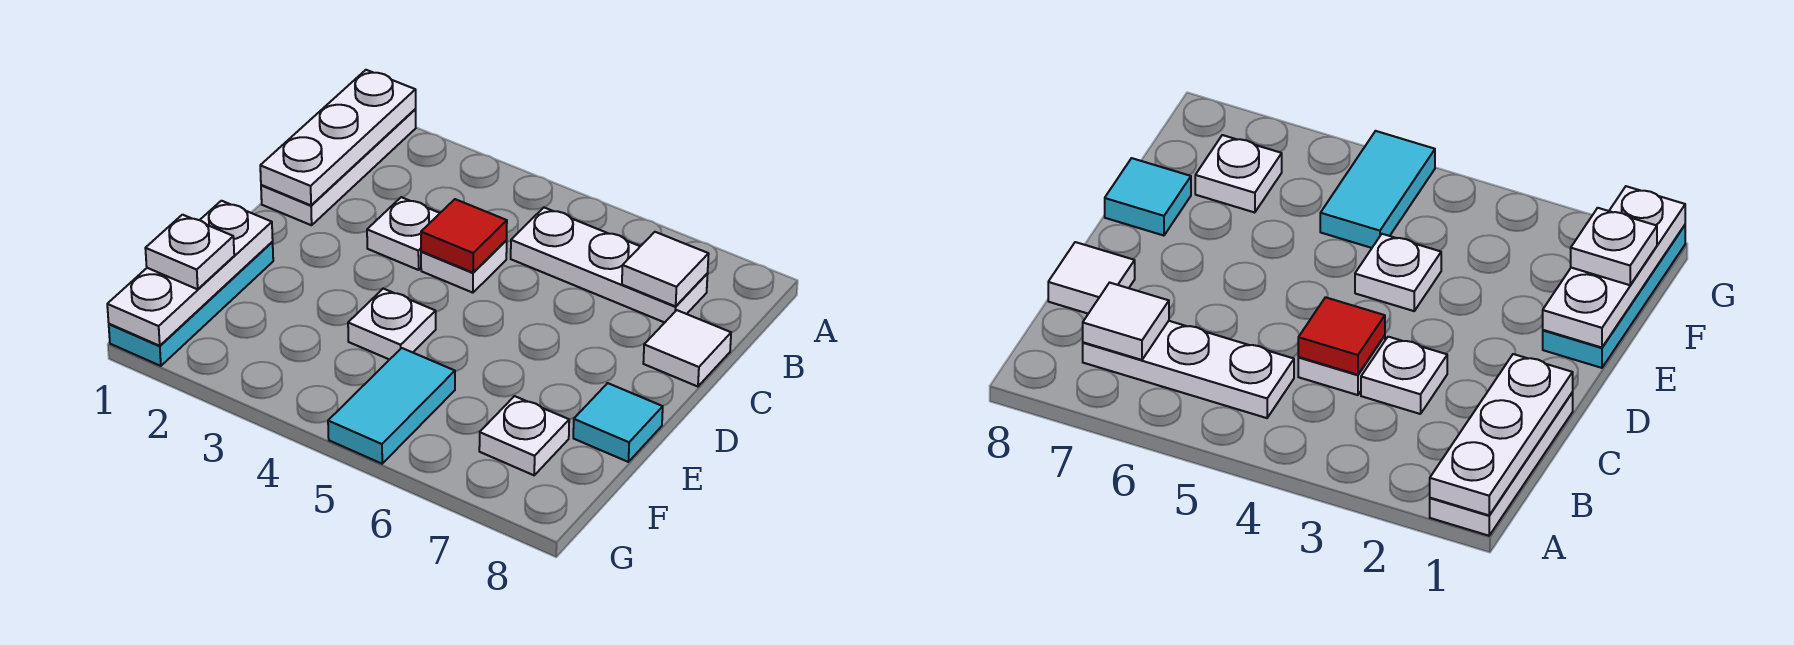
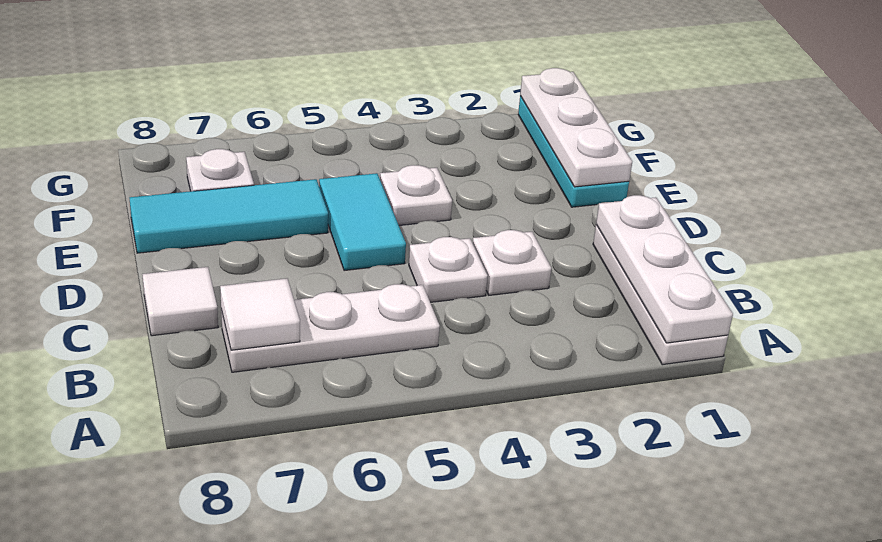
red 1x1 tile [421,199,507,273] -> none
cyan 1x1 tile [573,383,663,462] -> cyan 1x3 tile [130,179,328,253]
white 1x1 plate [145,215,234,289] -> none
cyan 1x2 tile [328,348,455,464] -> cyan 1x2 tile moved to [319,173,406,271]

